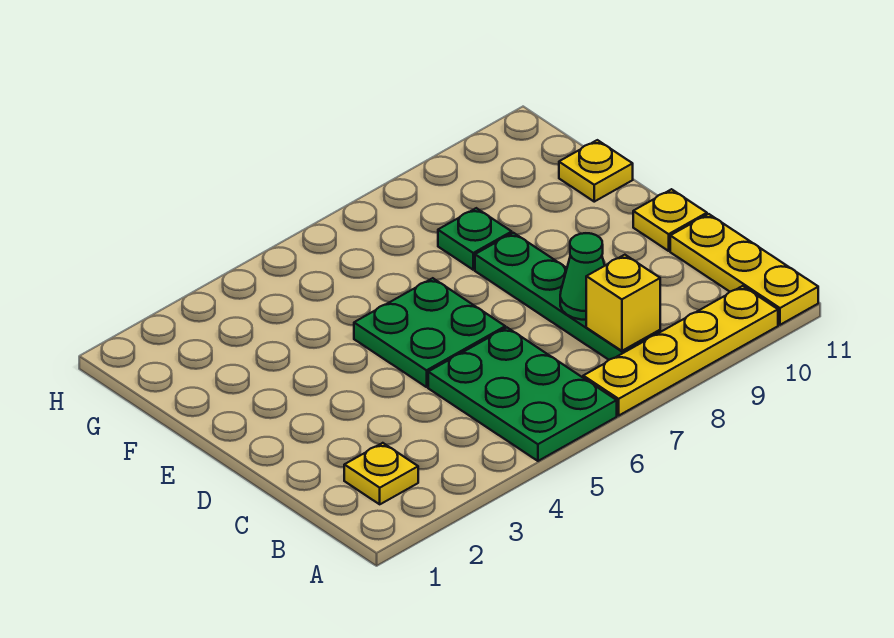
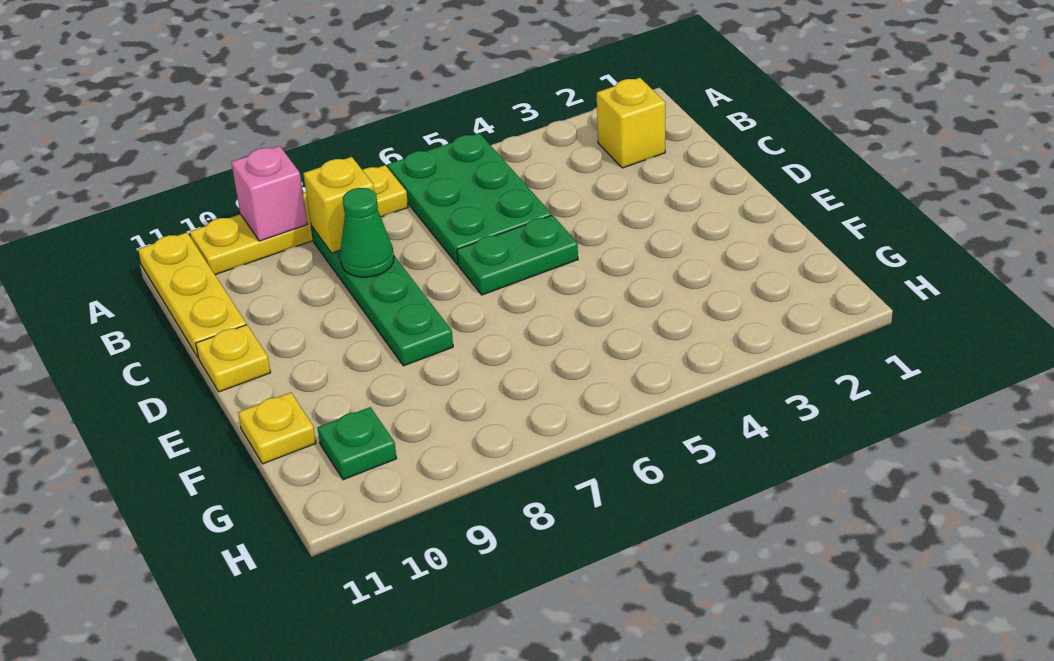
none -> pink 1x1 brick [231,146,307,241]
yellow 1x1 plate [344,443,418,504] -> yellow 1x1 brick [597,78,665,168]
green 2x2 plate [354,278,505,387] -> green 1x2 plate [457,215,578,295]
green 1x1 plate [438,208,512,270] -> green 1x1 plate moved to [317,407,397,480]

